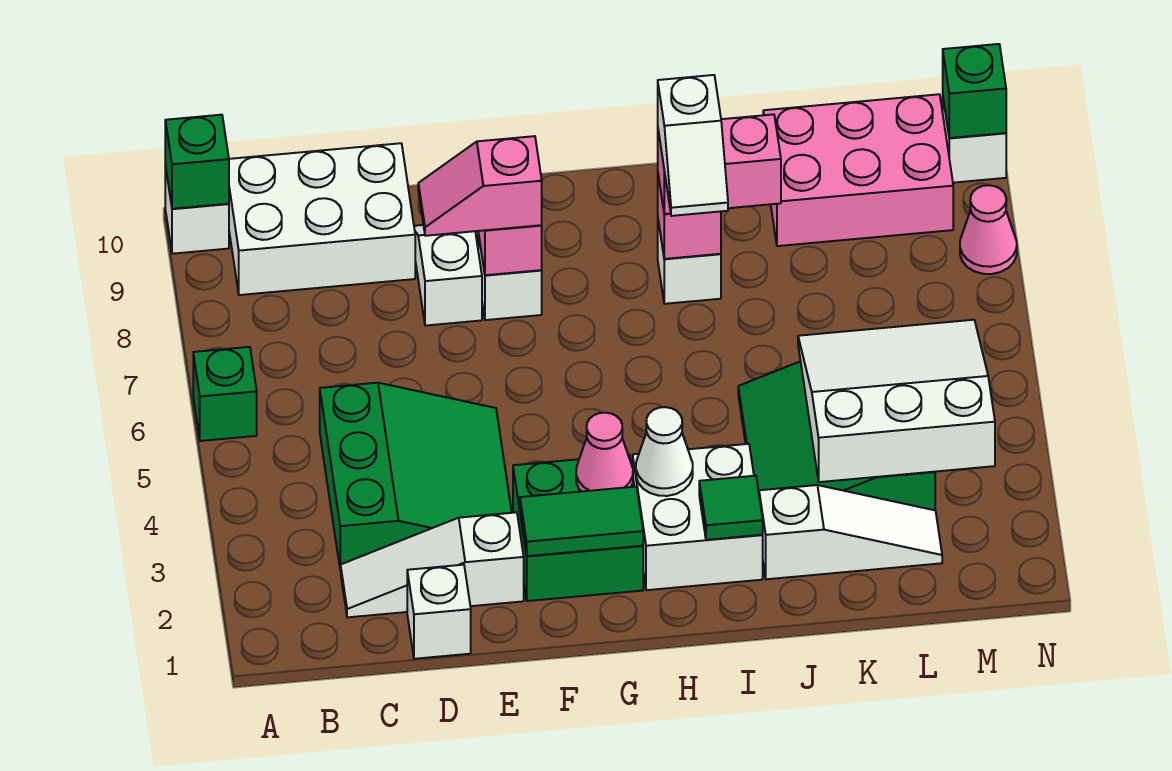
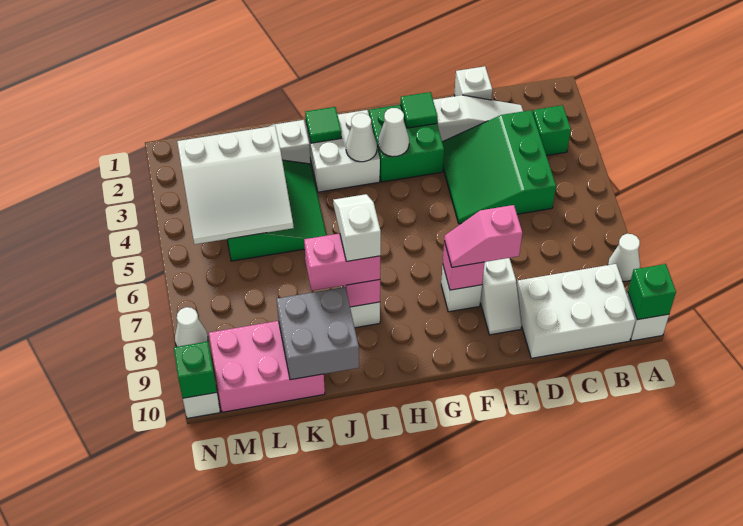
green 1x1 brick [193,347,257,441] -> green 1x1 brick moved to [533,105,571,156]
none -> white 1x1 cone [608,234,640,281]
pink 1x2 slope [418,136,542,236] -> pink 1x2 slope turned to [444,205,522,267]
green 1x2 tile [520,487,643,556] -> green 1x1 tile [401,92,437,128]
pink 1x1 cone [576,413,633,492] -> white 1x1 cone [378,108,409,157]
none -> grey 2x2 brick [277,287,359,380]
pink 1x1 cone [960,185,1017,274] -> white 1x1 cone [175,307,208,347]

